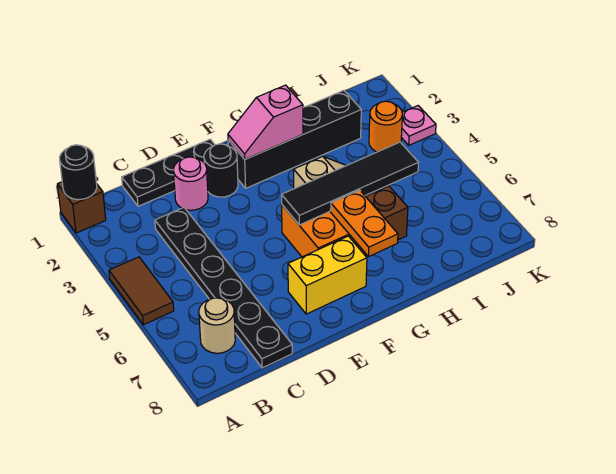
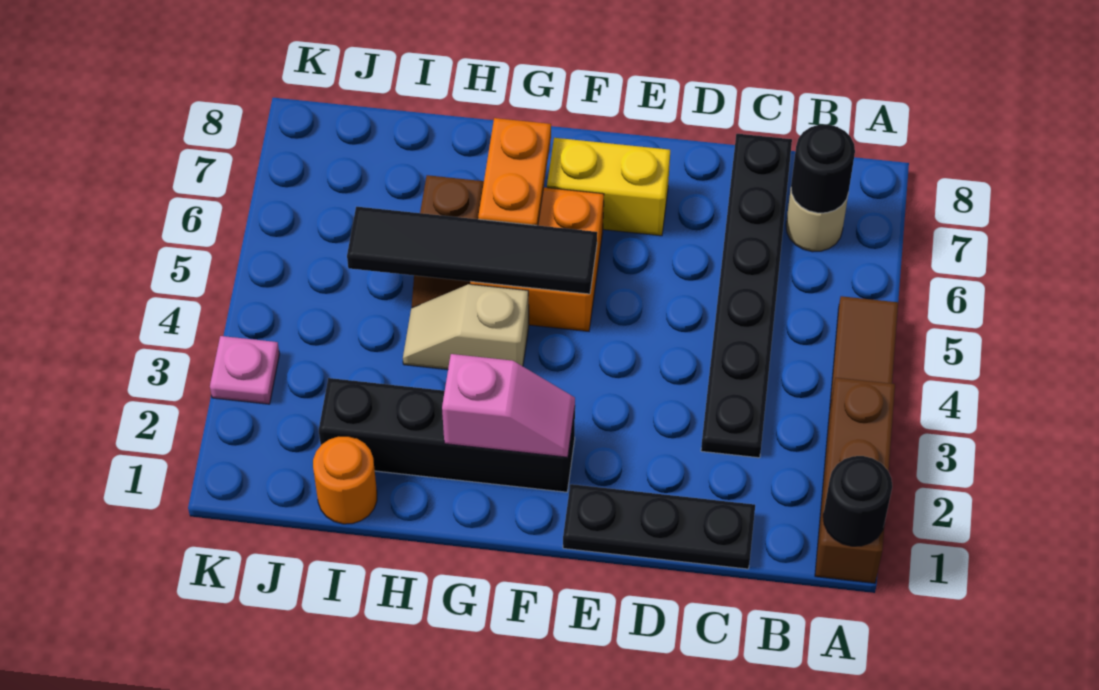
brown 1x1 brick [57,182,106,233] -> brown 1x3 brick [815,378,895,583]
pink 1x1 round brick [173,157,208,210] -> none
black 1x1 round brick [204,144,238,197] -> black 1x1 round brick moved to [791,125,855,213]
orange 1x1 round brick [369,101,402,152] -> orange 1x1 round brick moved to [313,436,377,524]

